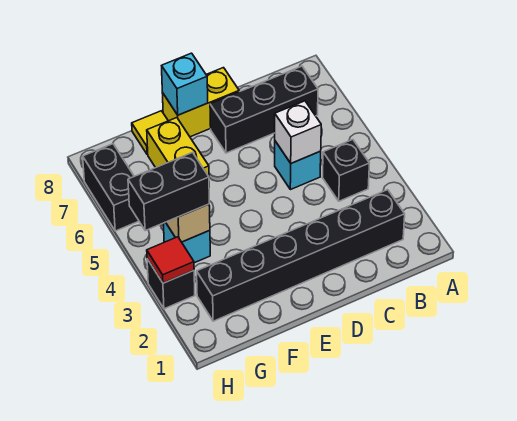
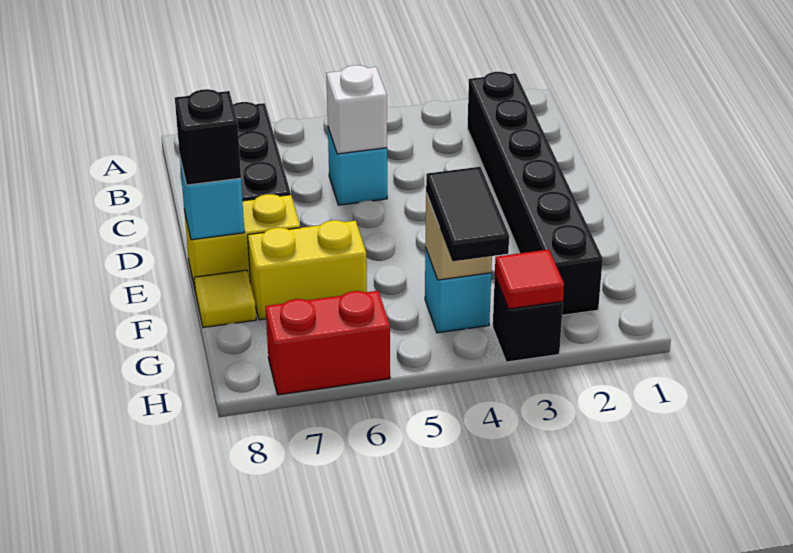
black 1x1 brick [322,140,369,201] -> black 1x1 brick moved to [175,89,241,185]
yellow 1x2 brick [162,68,239,137] -> yellow 1x2 brick turned to [184,194,300,288]
black 1x2 brick [128,152,209,231] -> black 1x2 tile [426,167,509,261]
black 1x2 brick [83,144,139,231] -> red 1x2 brick [266,291,390,395]

